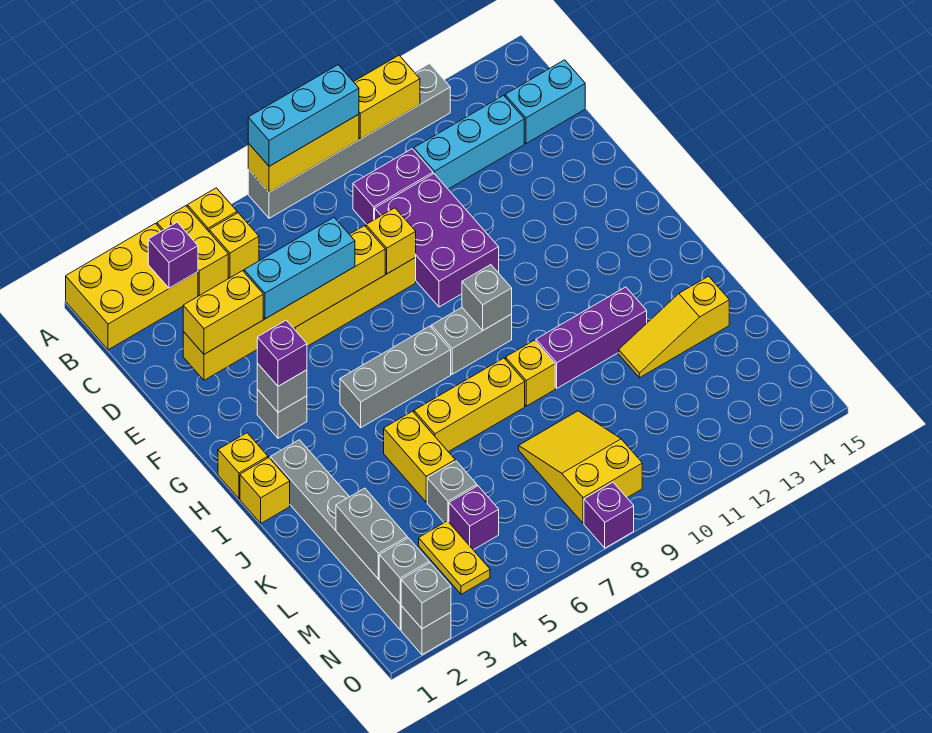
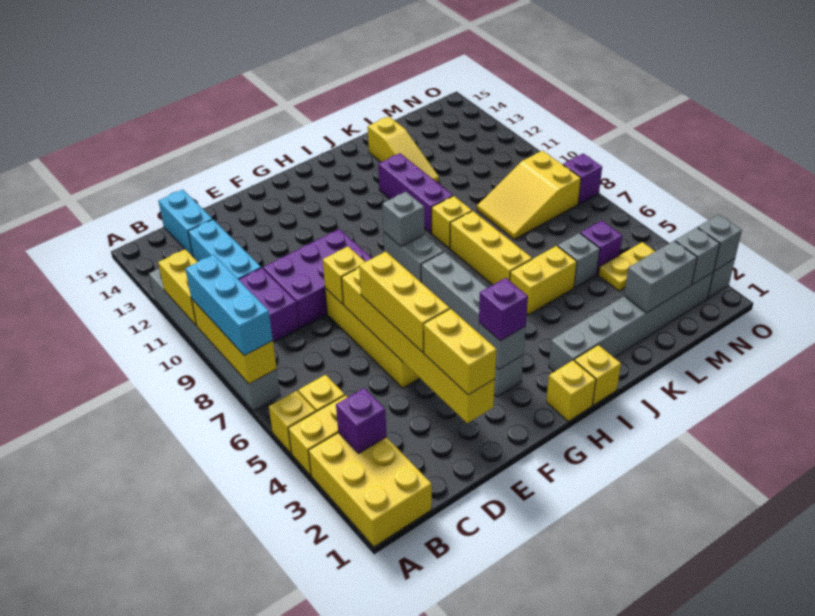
cyan 1x3 brick [244,217,355,319] -> yellow 1x3 brick [359,252,450,352]

